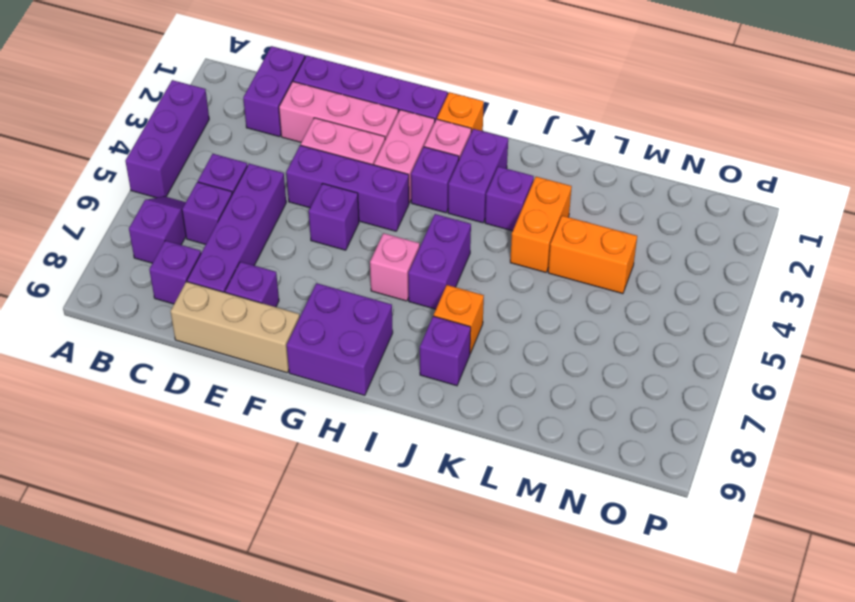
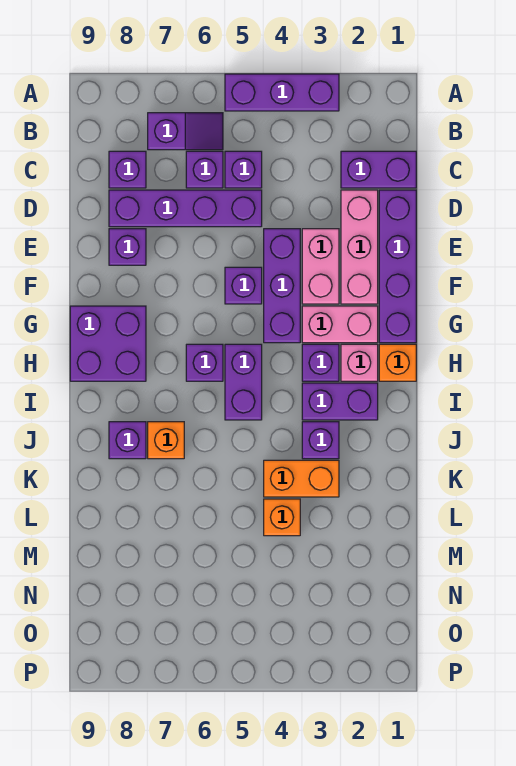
tan 1x3 brick [171,282,300,373] -> none
pink 1x1 brick [370,233,420,301] -> purple 1x1 brick [186,344,223,381]
purple 1x2 brick [408,214,471,309] -> purple 1x2 brick turned to [225,344,262,420]
orange 1x2 brick [548,216,637,294] -> orange 1x1 brick [264,499,300,536]

